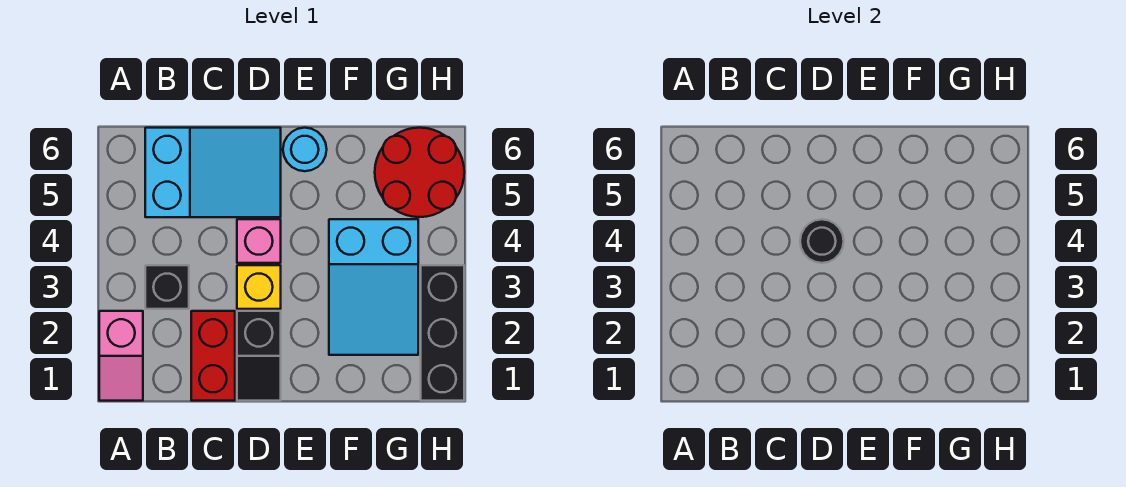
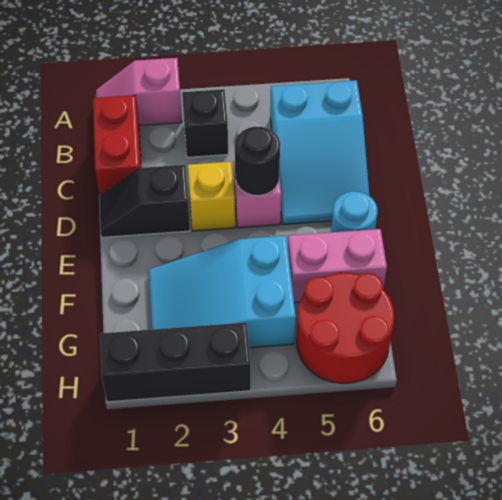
red 1x2 brick [191,311,235,401] -> red 1x2 brick turned to [93,95,141,196]
none -> pink 1x2 brick [288,229,387,303]

